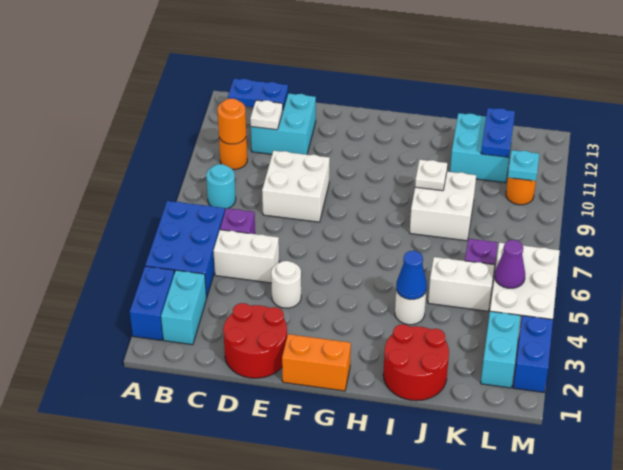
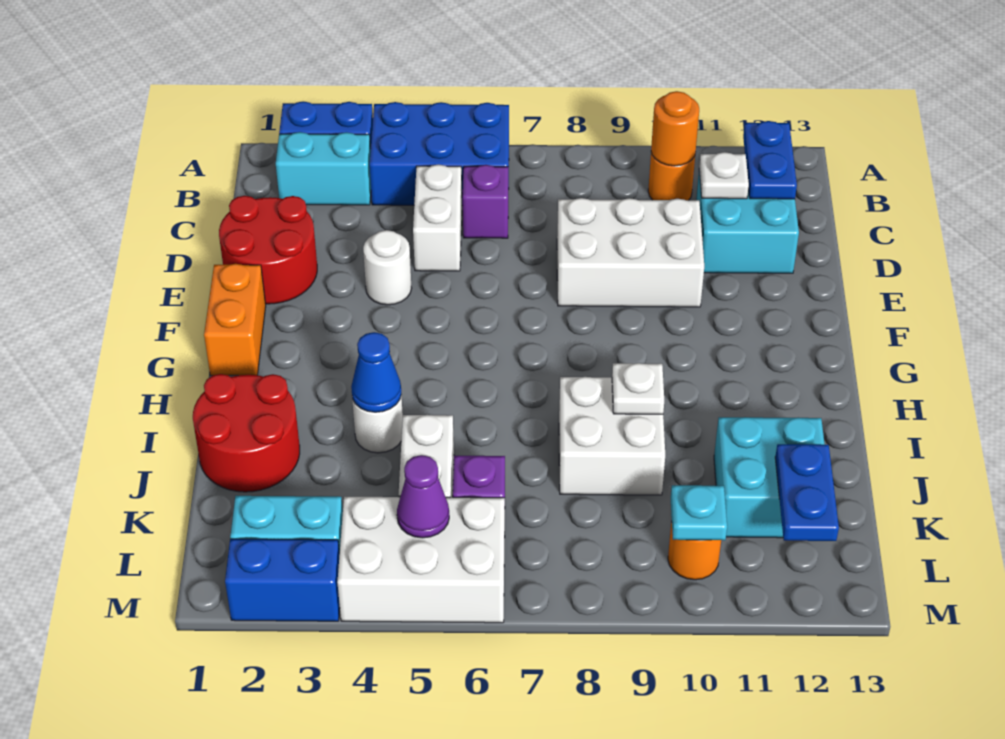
cyan 1x1 round brick [206,164,236,209] -> none
white 2x2 brick [262,151,330,222] -> white 2x3 brick [557,198,704,307]
blue 1x2 plate [481,108,515,157] -> blue 1x2 plate turned to [775,444,839,541]

